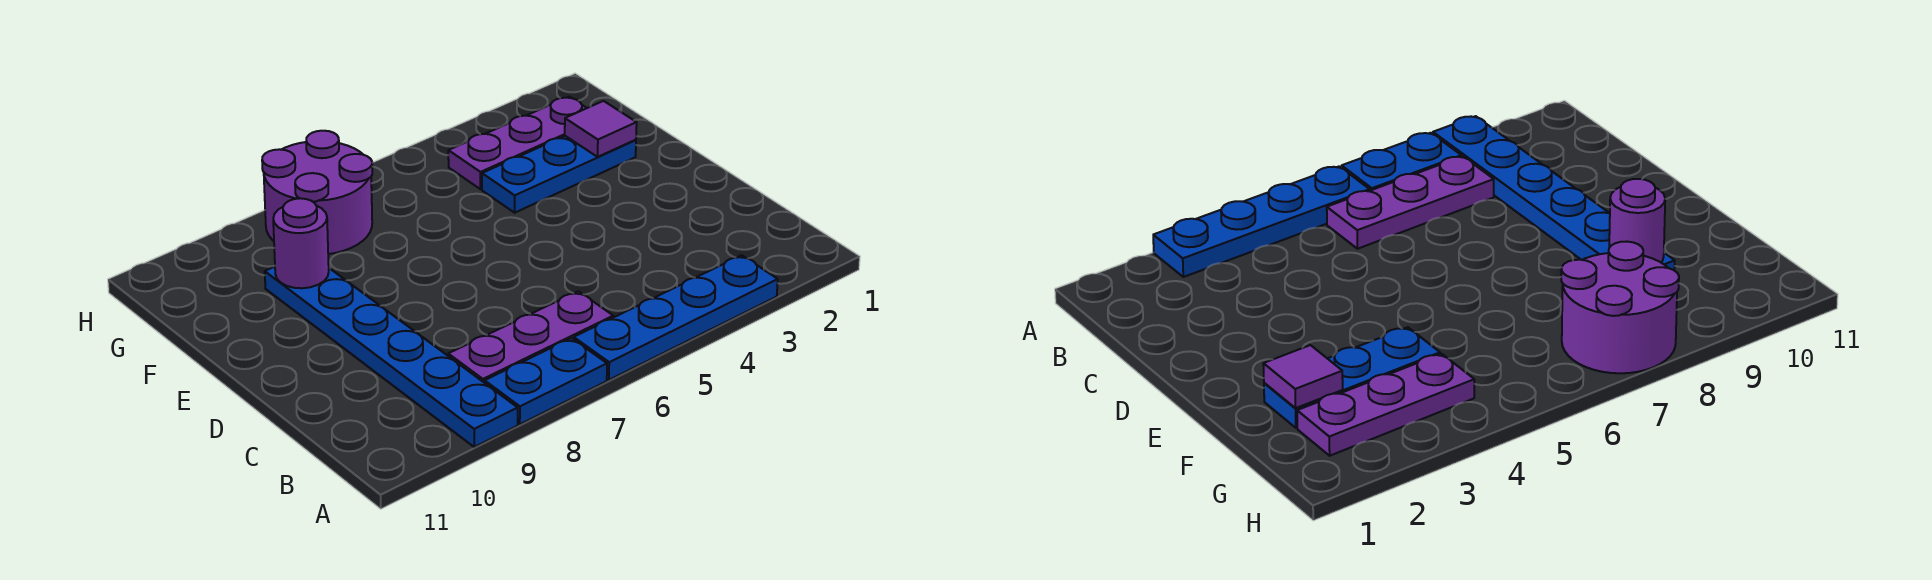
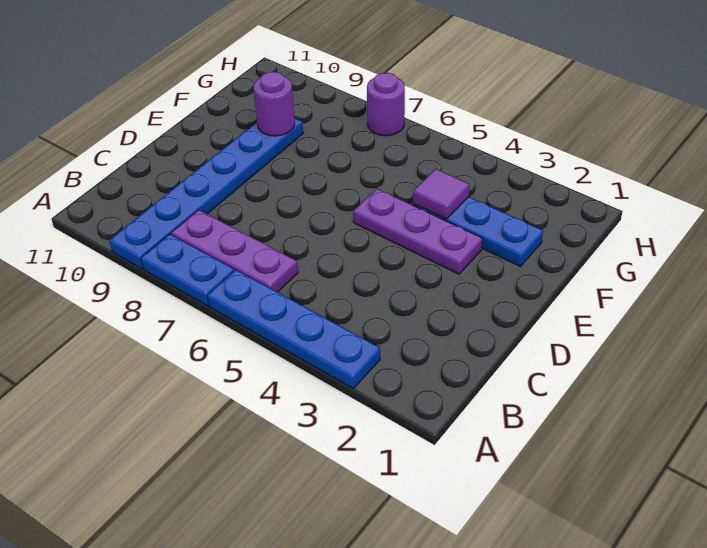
purple 1x1 tile [565,101,637,157] -> purple 1x1 tile moved to [413,169,470,219]
purple 1x3 plate [448,97,586,189] -> purple 1x3 plate moved to [353,189,483,274]
purple 2x2 round brick [262,131,372,254] -> purple 1x1 round brick [367,73,405,136]

